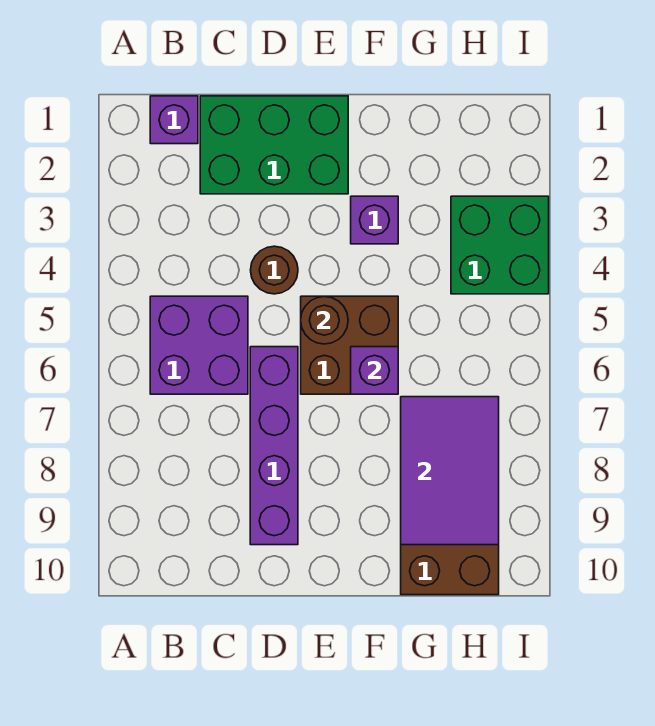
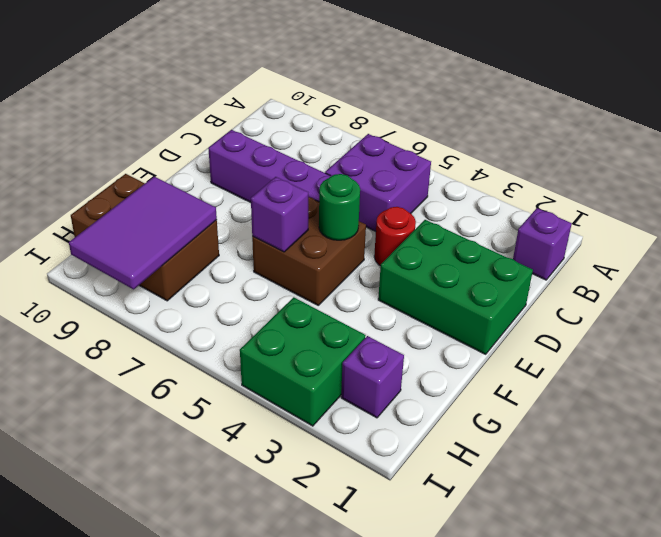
green 2x3 brick [200,96,348,194] -> green 2x3 brick turned to [378,220,533,354]
brown 1x1 round brick [251,246,298,294] -> red 1x1 round brick [374,207,416,266]
brown 1x1 round brick [301,296,348,344] -> green 1x1 round brick [319,174,360,240]
purple 1x1 brick [351,196,398,244] -> purple 1x1 brick moved to [341,336,404,418]
purple 2x3 tile [401,397,499,545] -> purple 2x3 tile turned to [69,177,217,289]

